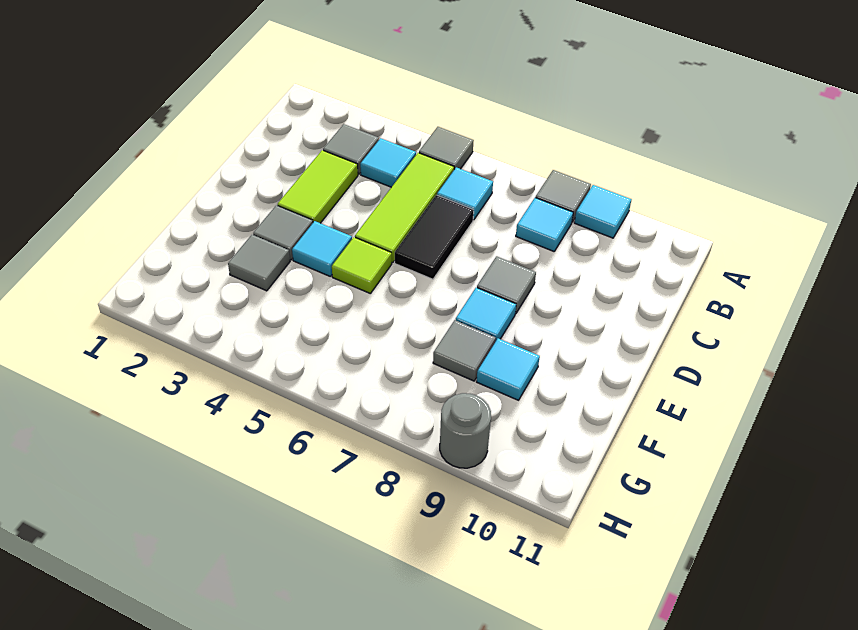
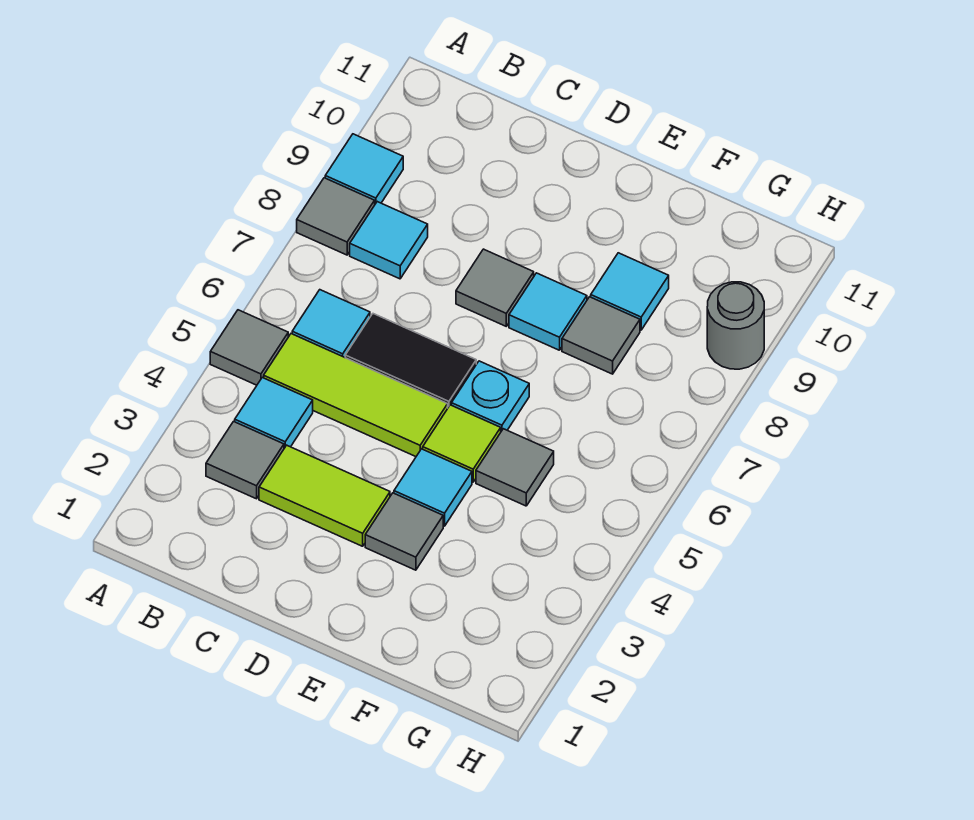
none -> cyan 1x1 plate [452,361,529,431]
grey 1x1 tile [228,235,290,291] -> grey 1x1 tile moved to [476,429,554,506]

